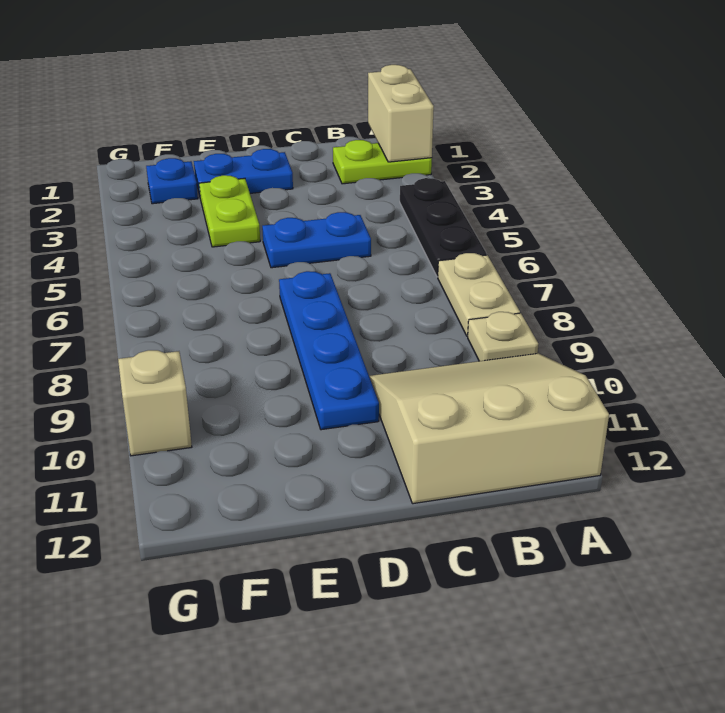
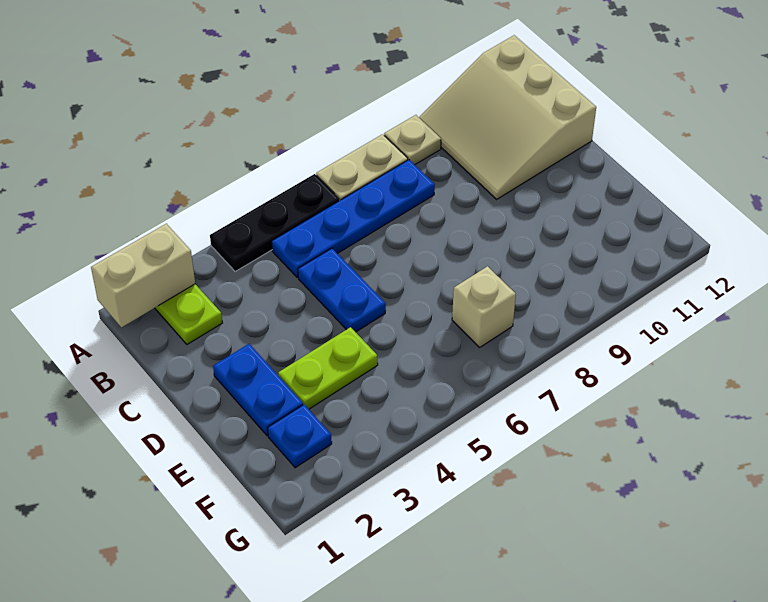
blue 1x4 plate [279,271,379,430] -> blue 1x4 plate moved to [272,160,435,278]
tan 1x1 brick [118,350,192,456] -> tan 1x1 brick moved to [452,266,516,347]

